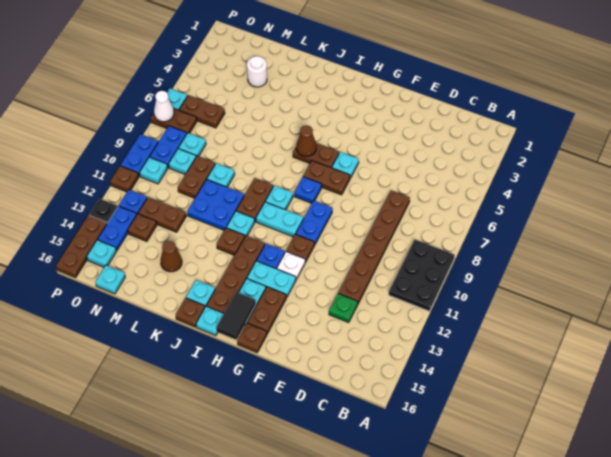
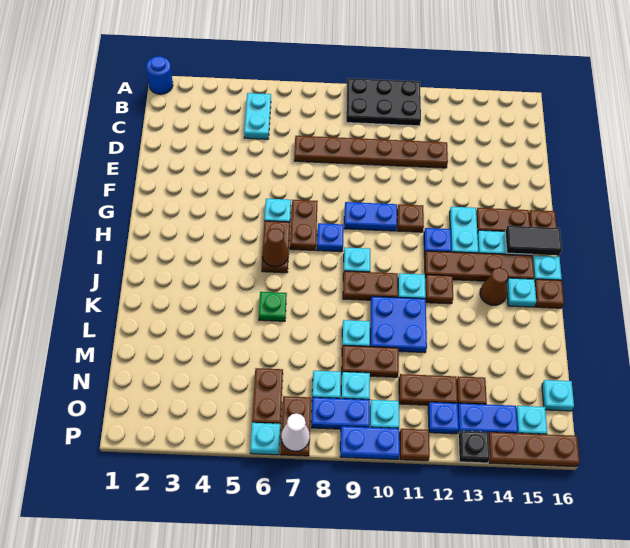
none -> blue 1x1 round brick [146,56,173,94]
green 1x1 plate [329,294,358,323] -> green 1x1 plate moved to [259,292,287,321]
white 1x1 plate [277,252,305,279] -> none
cyan 1x2 plate [256,202,304,237] -> cyan 1x2 plate moved to [244,93,271,139]
brown 1x1 cone [161,241,182,272] -> brown 1x1 cone moved to [480,268,508,305]
white 1x1 round brick [247,56,267,87] -> none
brown 1x2 plate [138,197,186,232] -> brown 1x2 plate turned to [399,374,458,405]

